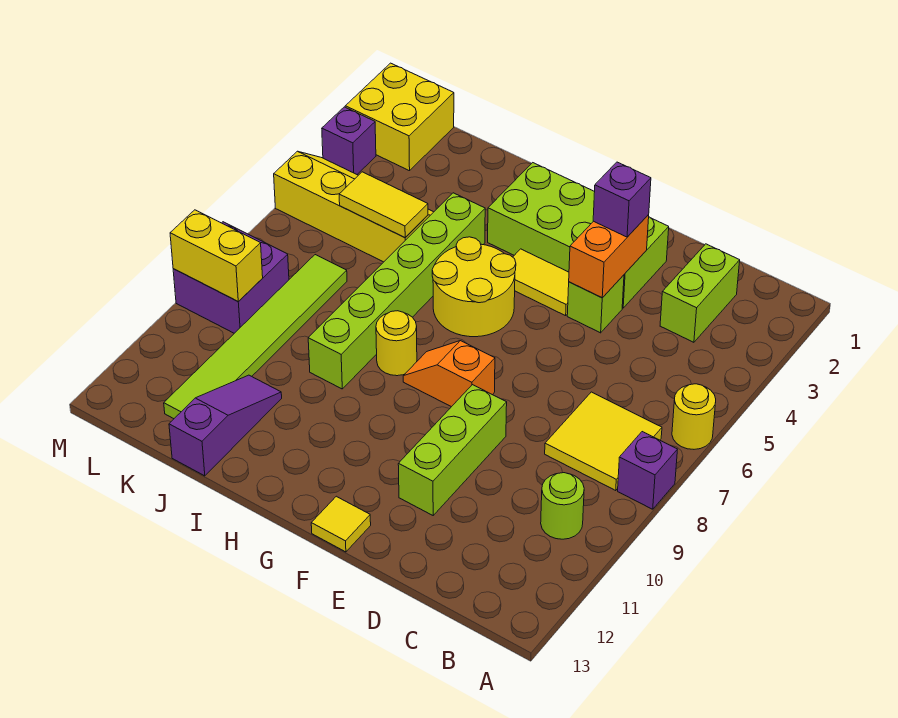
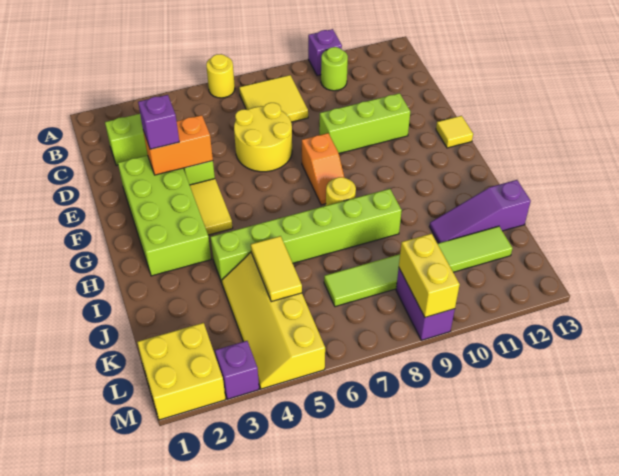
purple 1x1 brick [618,432,677,509] -> purple 1x1 brick moved to [308,29,342,76]
yellow 2x2 round brick [432,237,516,337] -> yellow 2x2 round brick moved to [234,103,292,172]
purple 2x2 brick [173,222,289,333] -> purple 1x2 brick [396,269,455,340]

